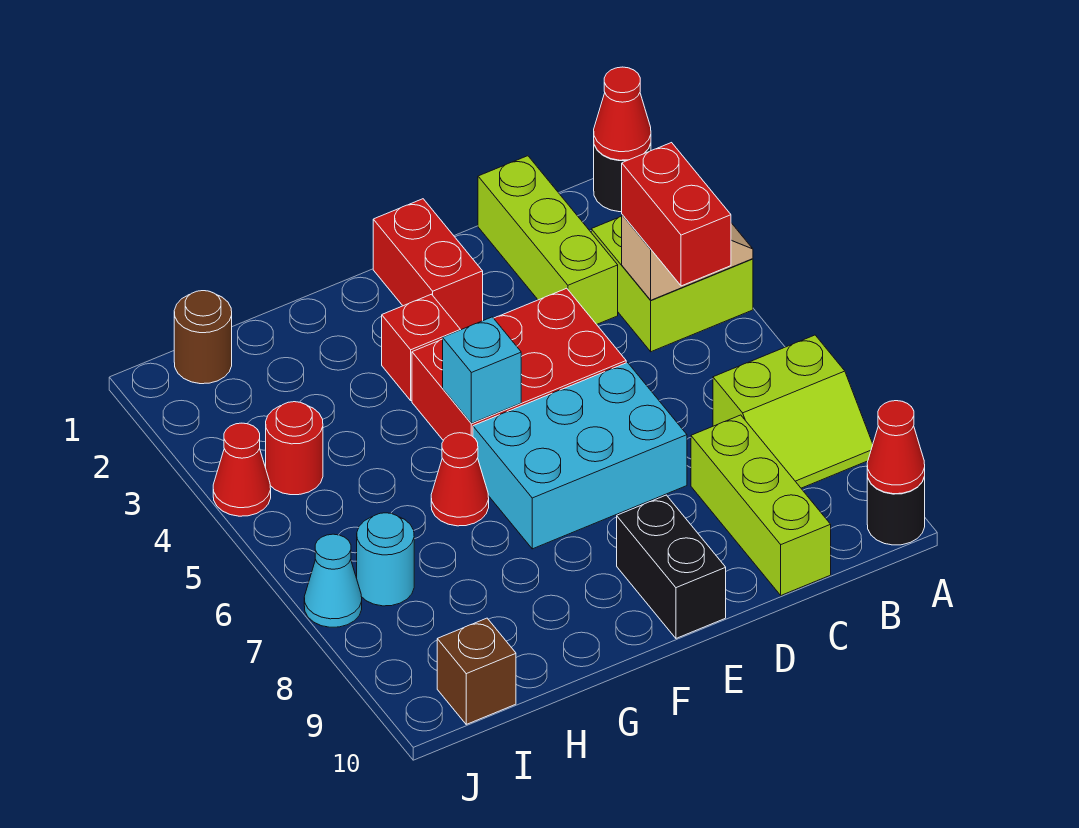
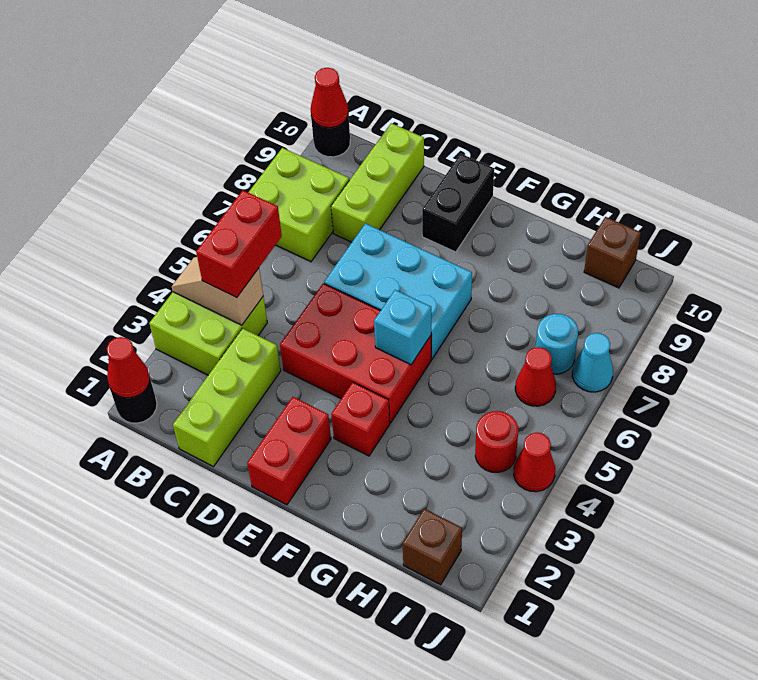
lime 2x2 slope [713,335,873,488] -> lime 2x2 brick [248,148,349,262]
red 1x1 cone [431,433,489,526] -> red 1x1 cone moved to [515,347,556,406]
brown 1x1 round brick [174,291,232,384] -> brown 1x1 brick [403,509,462,585]

